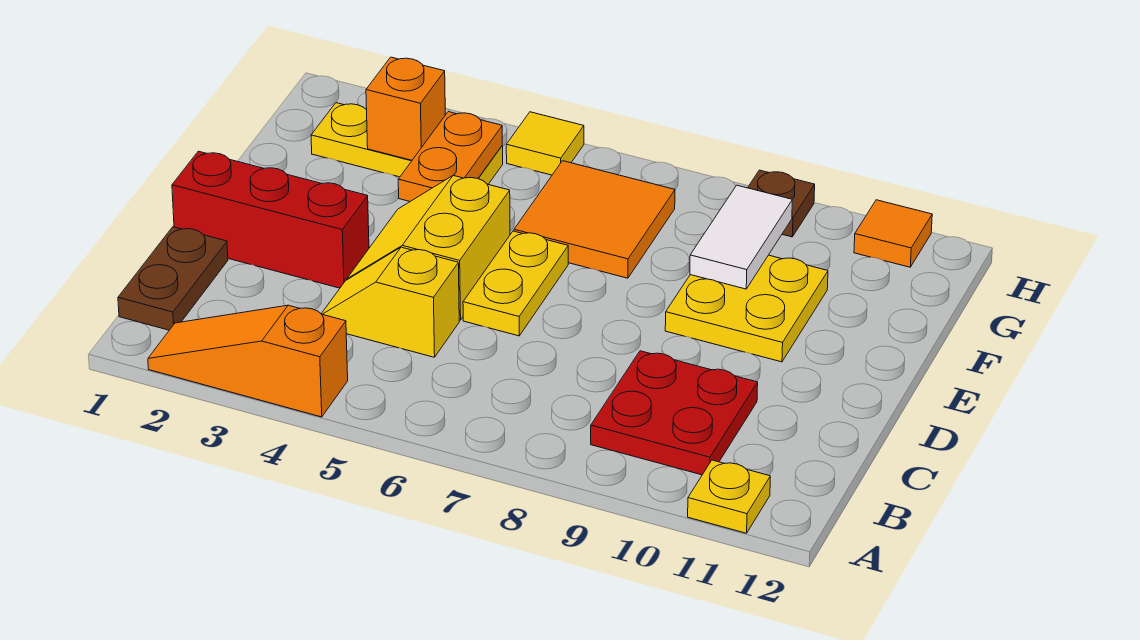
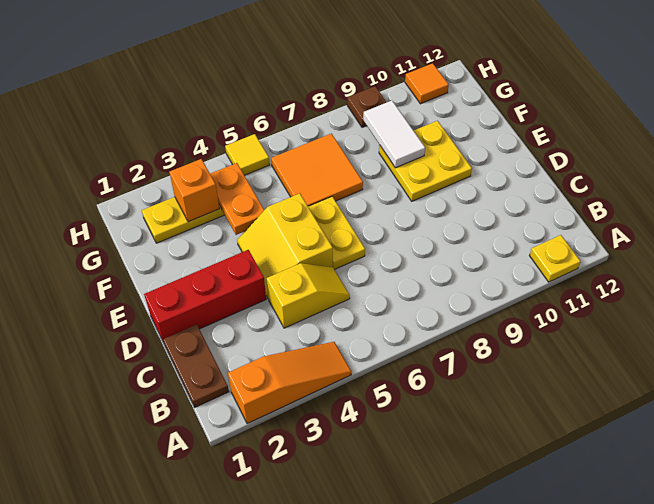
orange 1x3 slope [148,305,348,417] -> orange 1x3 slope turned to [228,342,351,424]
red 2x2 plate [591,351,758,475] -> none
yellow 1x2 slope [322,247,459,357] -> yellow 1x2 slope turned to [267,263,350,328]

